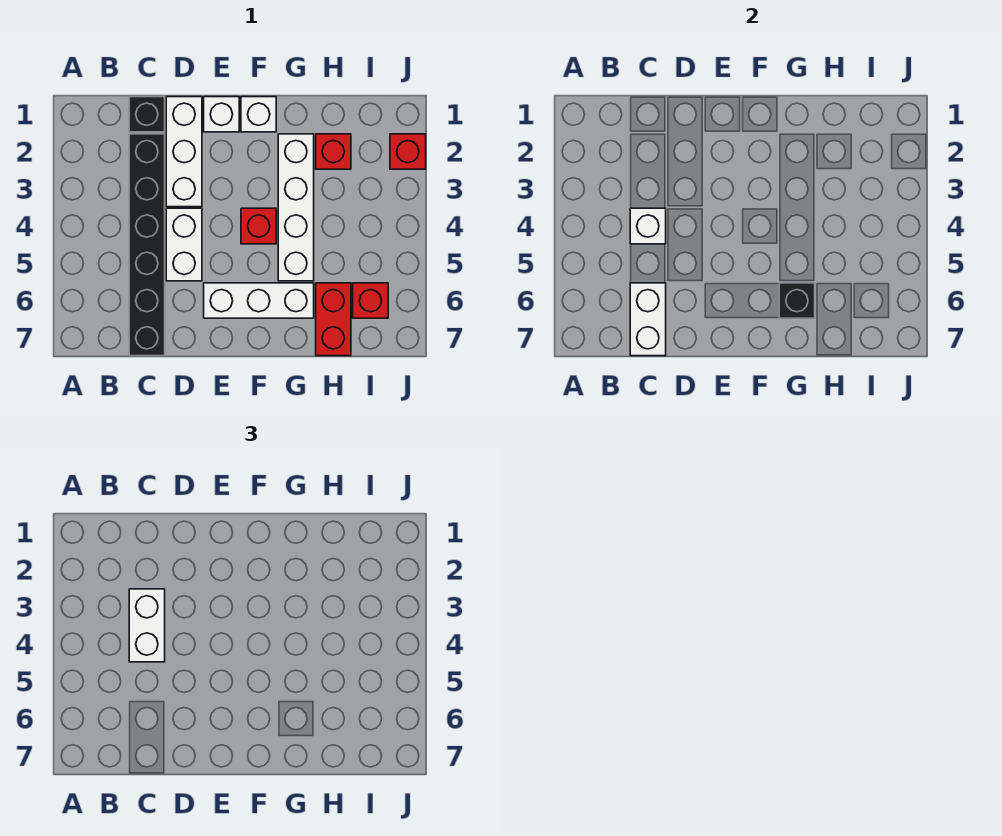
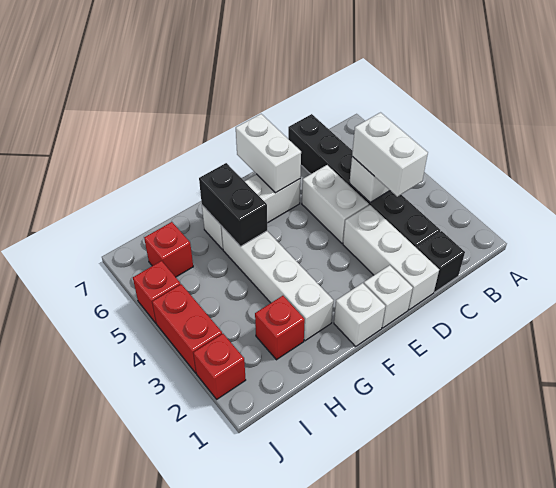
white 1x2 brick [630,283,666,356] -> white 1x2 brick moved to [236,114,301,193]
red 1x1 brick [241,208,276,244] -> red 1x1 brick moved to [133,261,180,323]
black 1x1 brick [779,283,815,318] -> black 1x2 brick [199,163,267,246]
red 1x2 brick [316,283,351,356] -> red 1x2 brick moved to [152,284,222,373]

